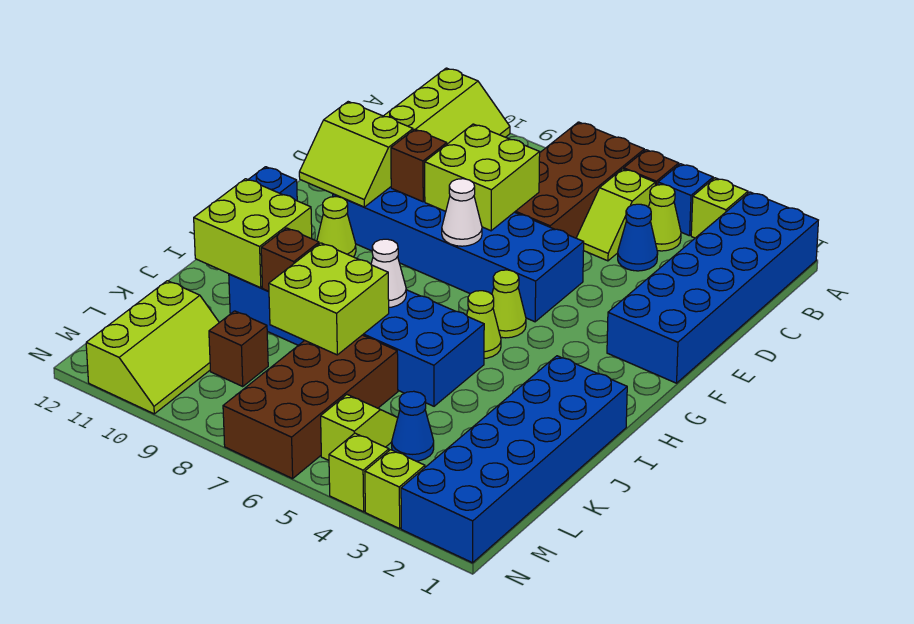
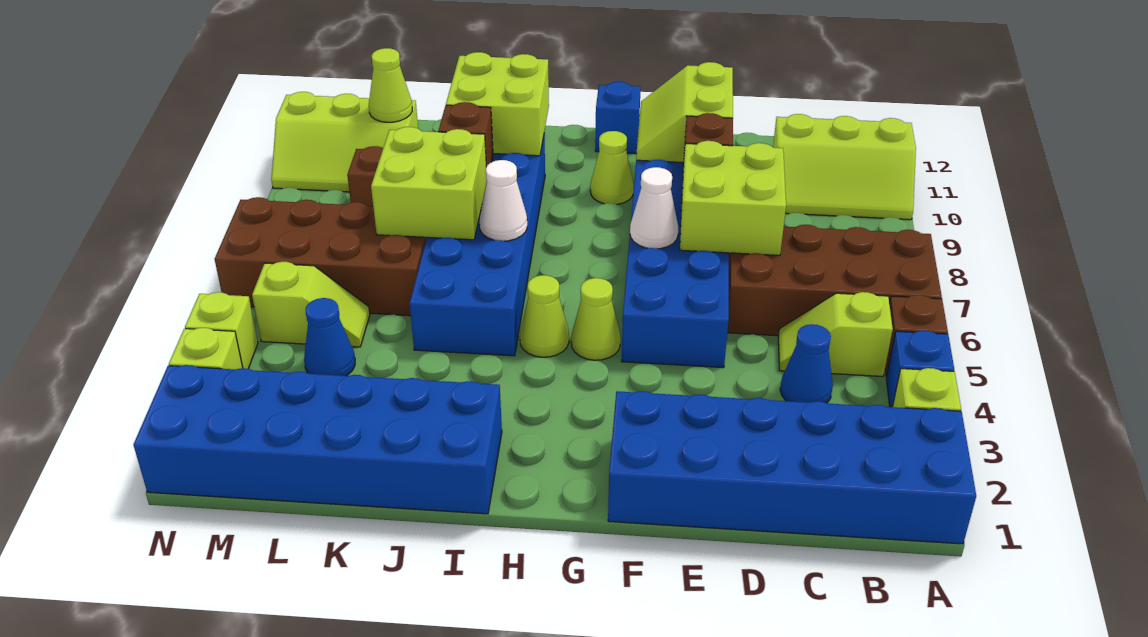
lime 1x1 cone [649,185,681,251] -> lime 1x1 cone moved to [369,48,412,122]

